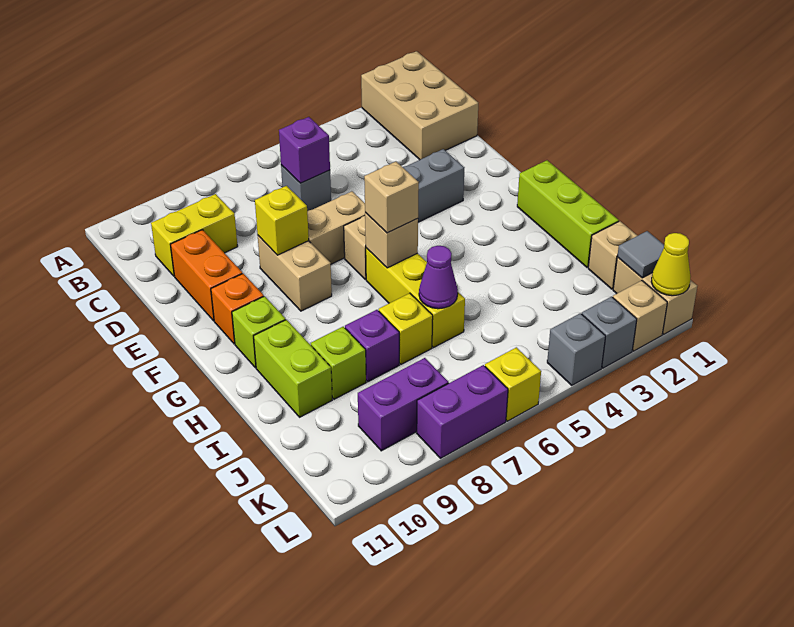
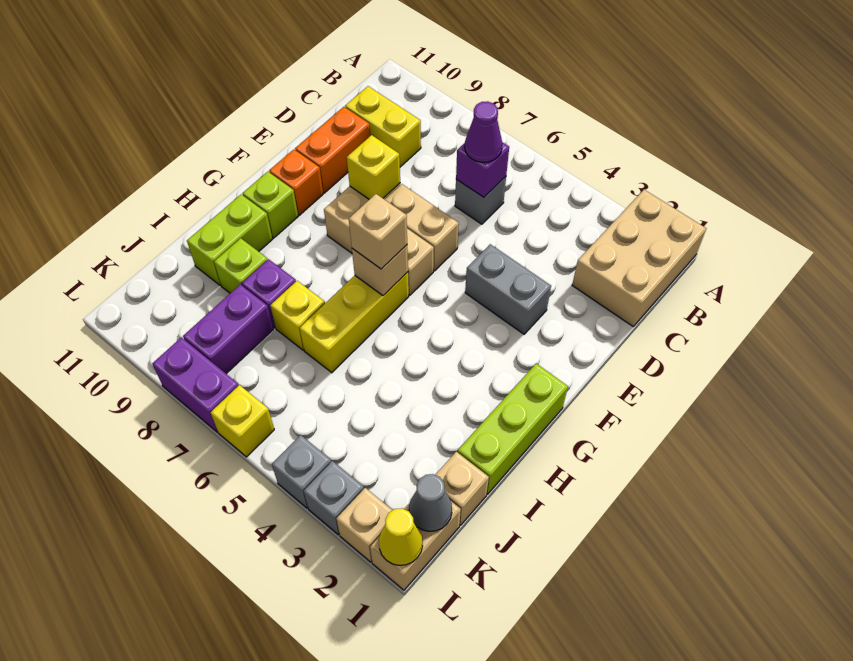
purple 1x1 cone [419,246,458,309] -> purple 1x1 cone moved to [465,101,502,162]
grey 1x1 tile [617,231,664,278] -> grey 1x1 cone [409,474,452,531]
purple 1x2 brick [358,358,449,451] -> purple 1x2 brick turned to [183,284,273,374]

